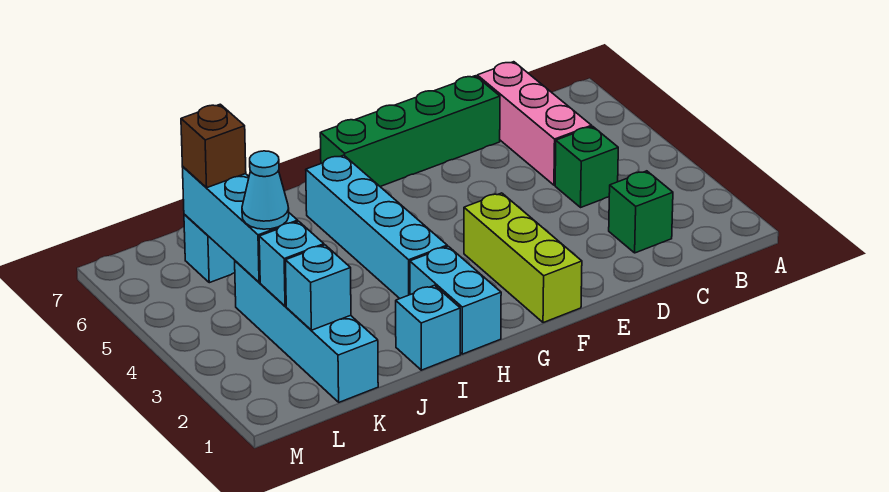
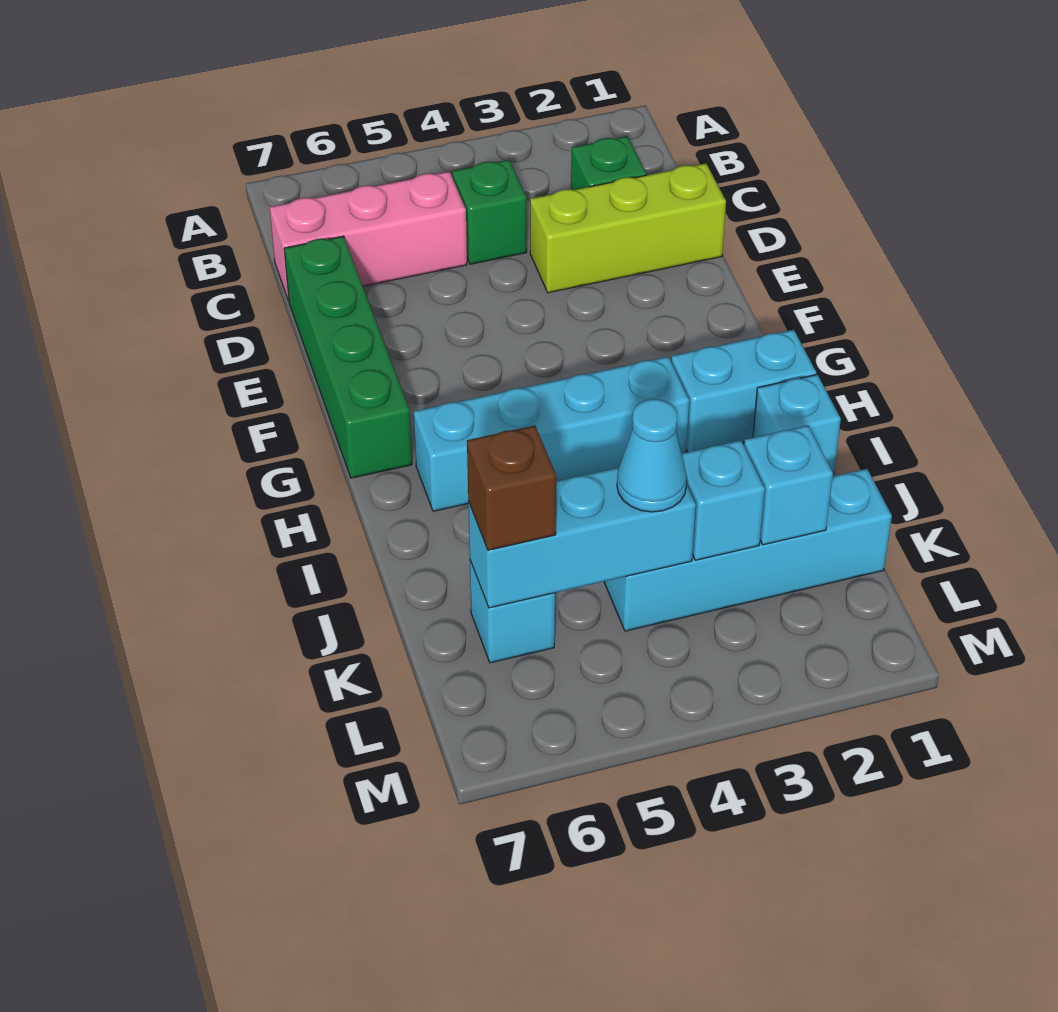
lime 1x3 brick [464,193,582,323] -> lime 1x3 brick moved to [530,163,726,293]

